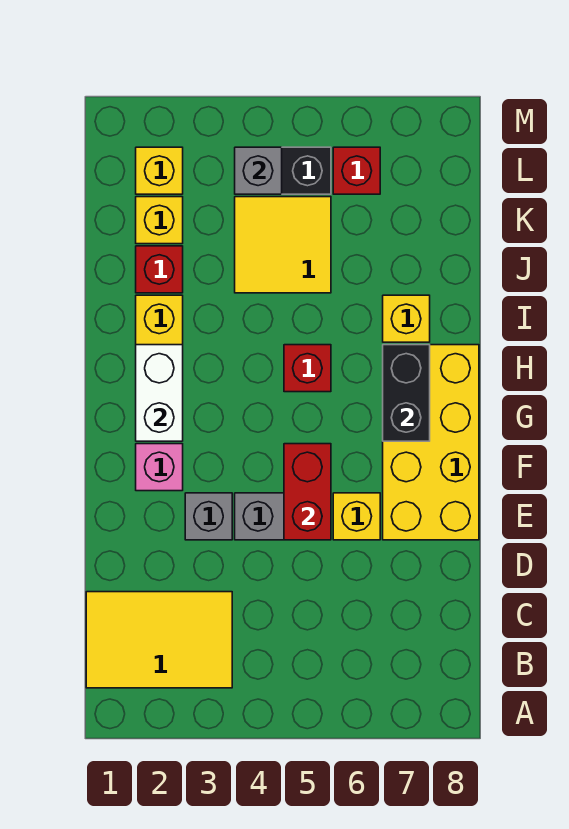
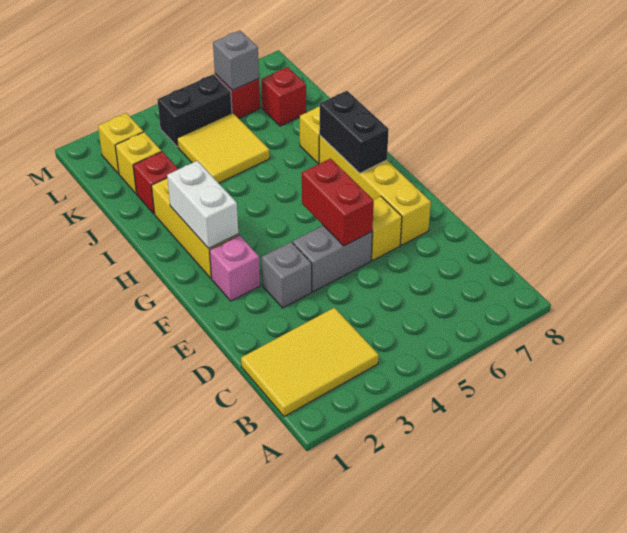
yellow 2x4 brick [383,345,479,540] -> yellow 1x4 brick [319,135,431,245]
red 1x1 brick [284,345,331,392] -> red 1x1 brick moved to [261,67,306,126]
grey 1x1 brick [235,147,282,194] -> grey 1x1 brick moved to [213,31,259,90]

